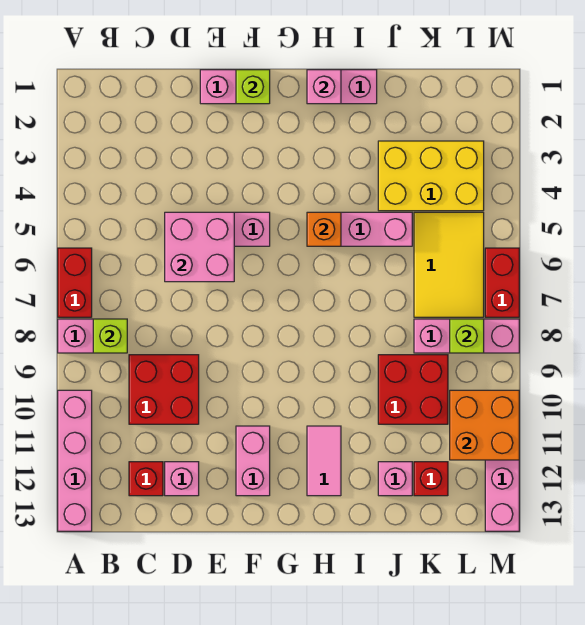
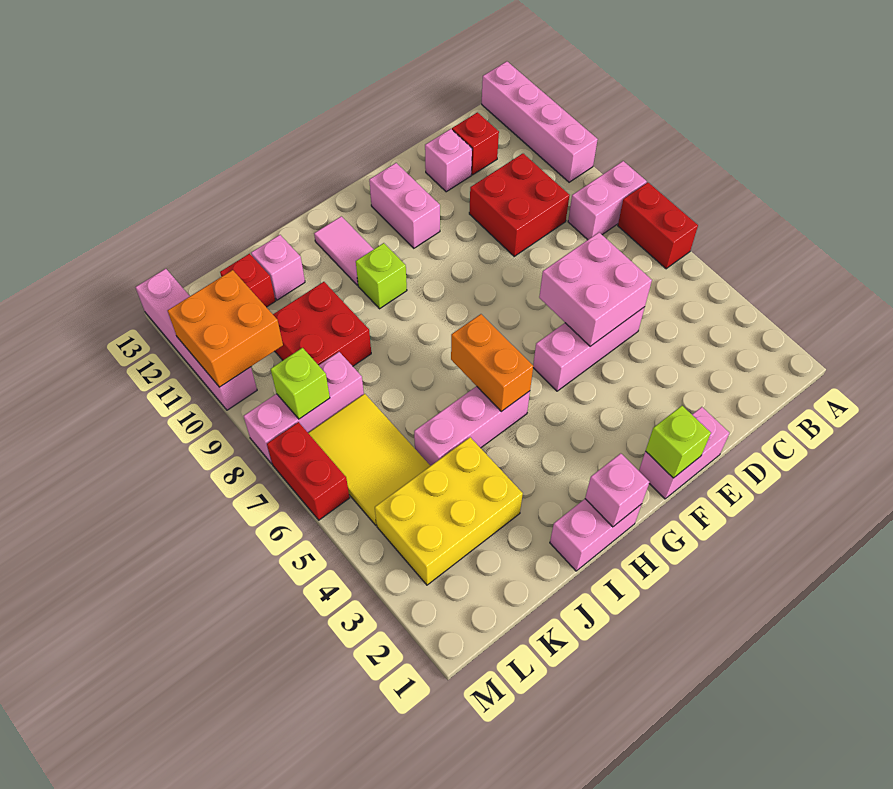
lime 1x1 brick [93,319,127,353] -> lime 1x1 brick moved to [356,243,407,309]
orange 1x1 brick [307,212,341,246] -> orange 1x2 brick [451,314,533,412]

